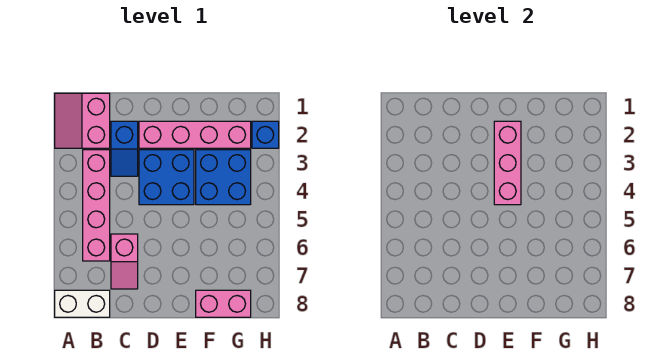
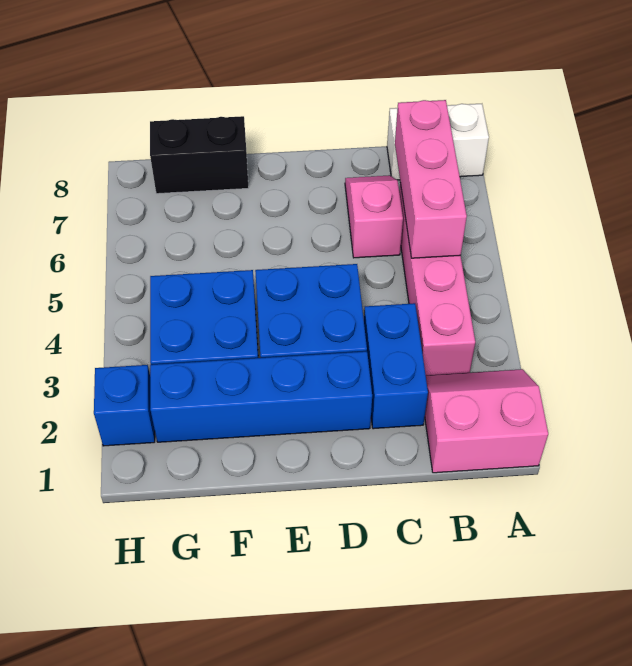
pink 2x2 slope [55,93,110,148] -> pink 2x2 slope turned to [425,369,548,473]
blue 1x2 slope [111,121,138,176] -> blue 1x2 brick [364,303,428,429]
pink 1x4 brick [139,121,251,148] -> blue 1x4 brick [150,351,372,442]
pink 1x3 brick [494,121,521,205] -> pink 1x3 brick moved to [395,100,467,258]
pink 1x2 brick [196,290,251,317] -> black 1x2 brick [150,116,249,194]

